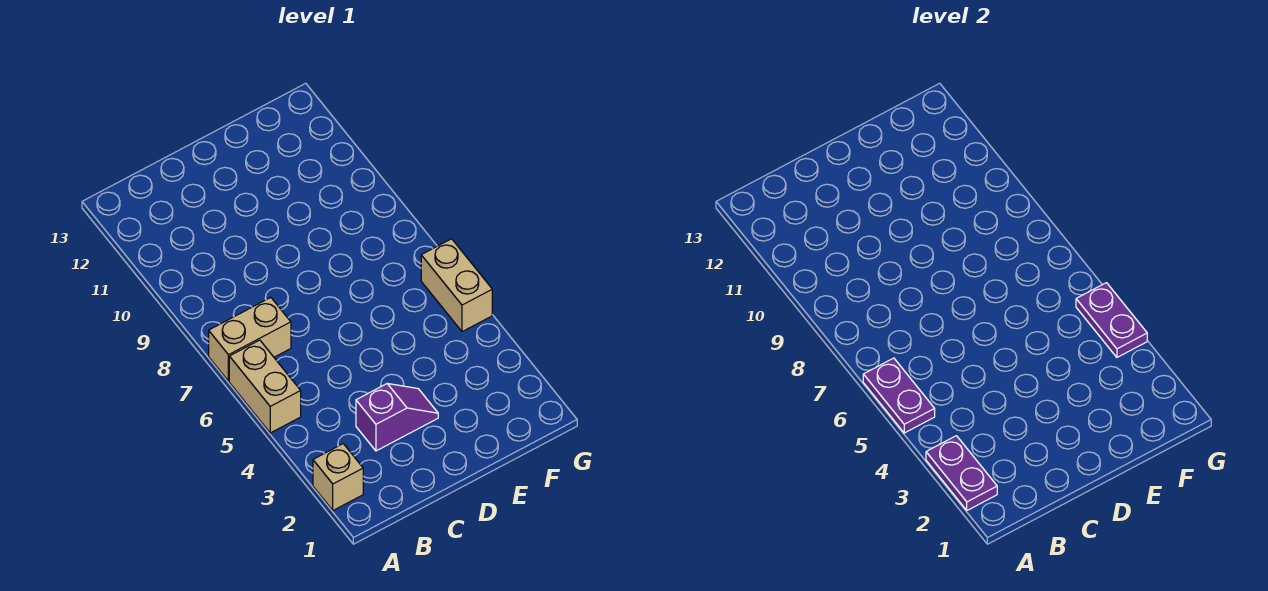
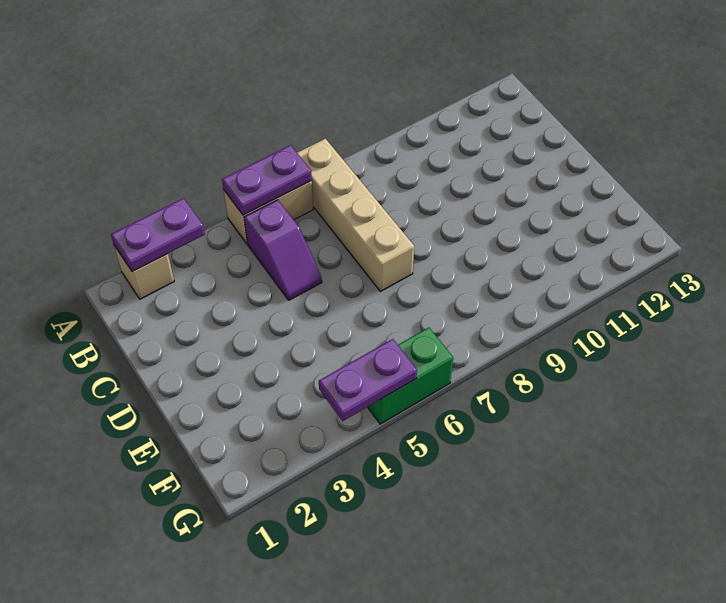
tan 1x2 brick [209,298,291,381] -> tan 1x4 brick [297,139,414,291]
purple 1x2 slope [356,384,438,451] -> purple 1x2 slope moved to [244,200,322,300]
tan 1x2 brick [421,239,492,332] -> green 1x2 brick [368,327,453,424]

